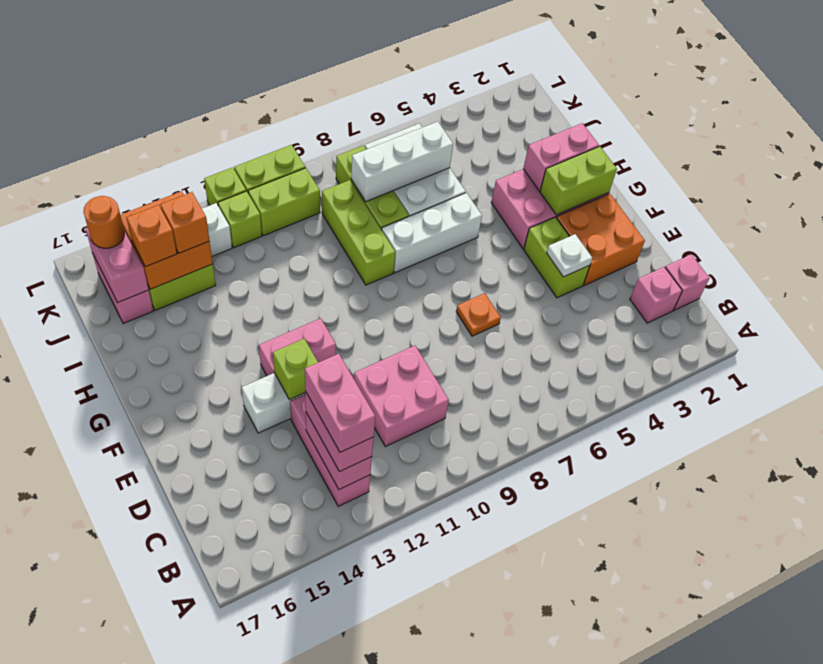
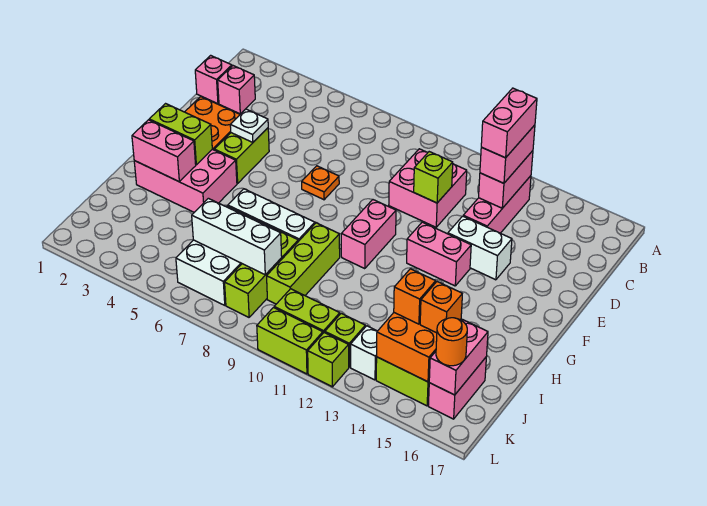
lime 1x1 brick [273,339,318,400] -> lime 1x1 brick moved to [414,152,453,203]
none -> pink 1x2 brick [341,200,396,269]

